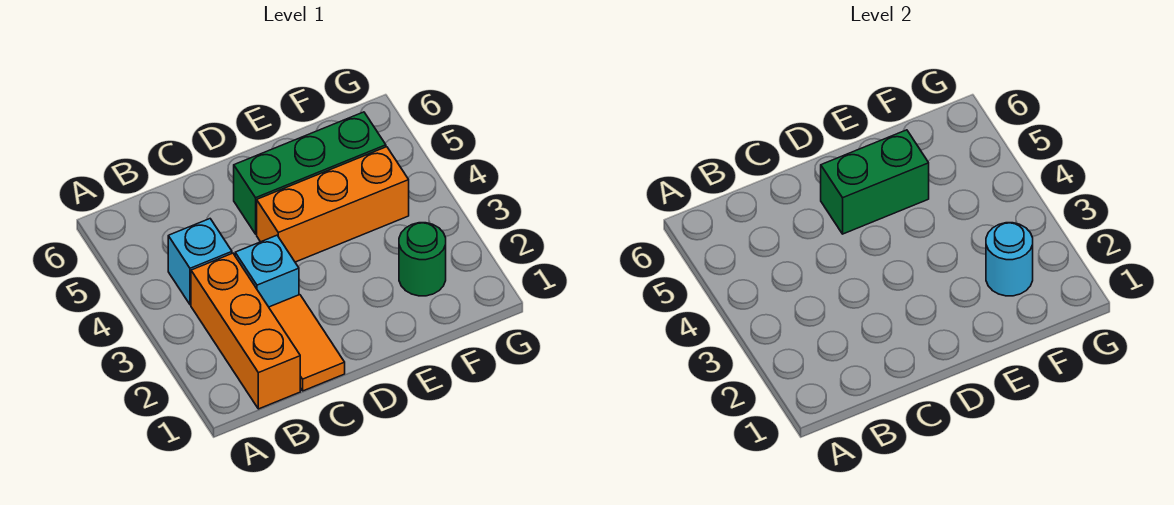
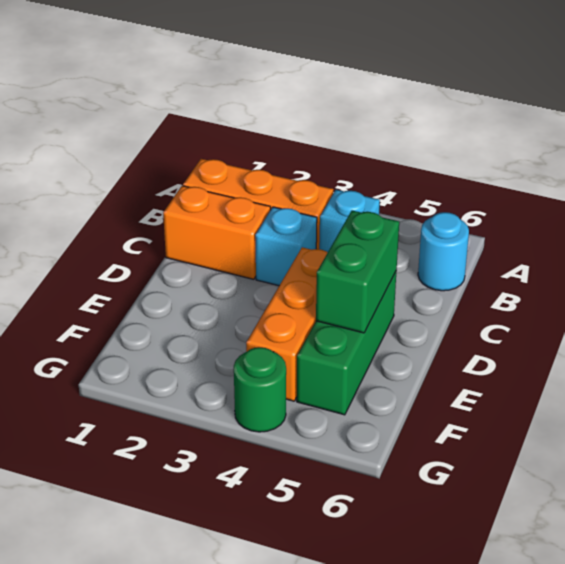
orange 1x2 tile [269,295,345,391] -> orange 1x2 brick [163,186,271,279]
green 1x1 round brick [399,223,446,296] -> green 1x1 round brick moved to [234,347,286,432]
cyan 1x1 round brick [986,223,1033,296] -> cyan 1x1 round brick moved to [418,212,469,291]

